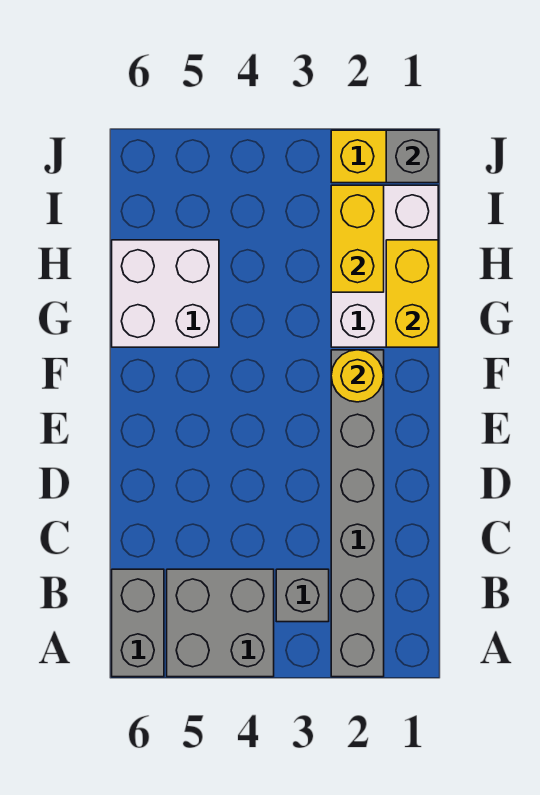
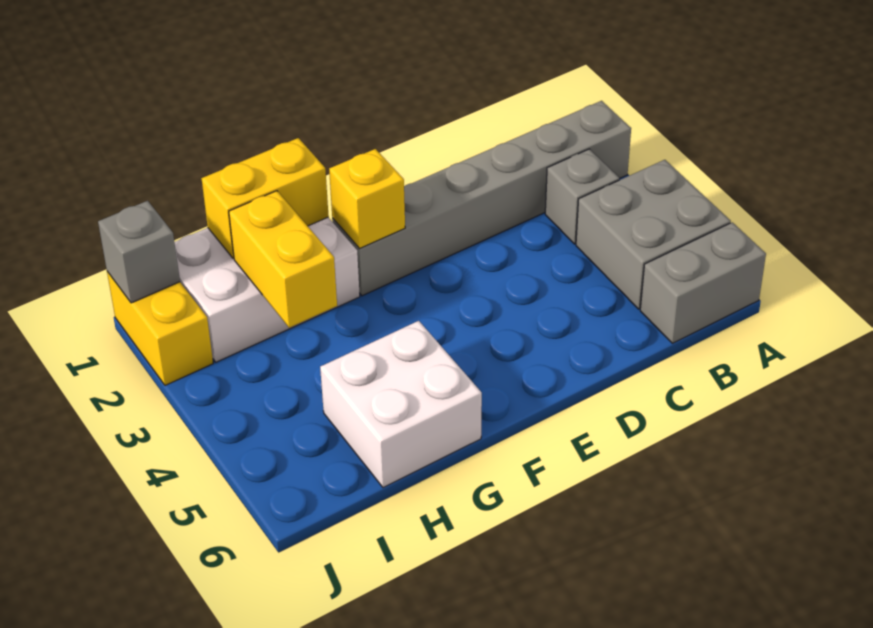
yellow 1x1 round brick [331,350,384,402] -> yellow 1x1 brick [329,149,405,249]
yellow 1x2 brick [331,185,384,292] -> yellow 1x2 brick turned to [229,191,337,328]

